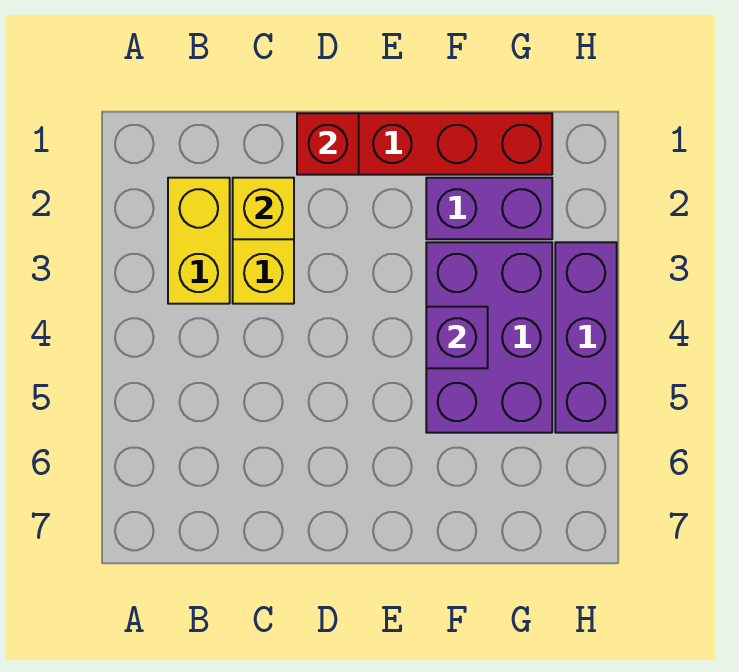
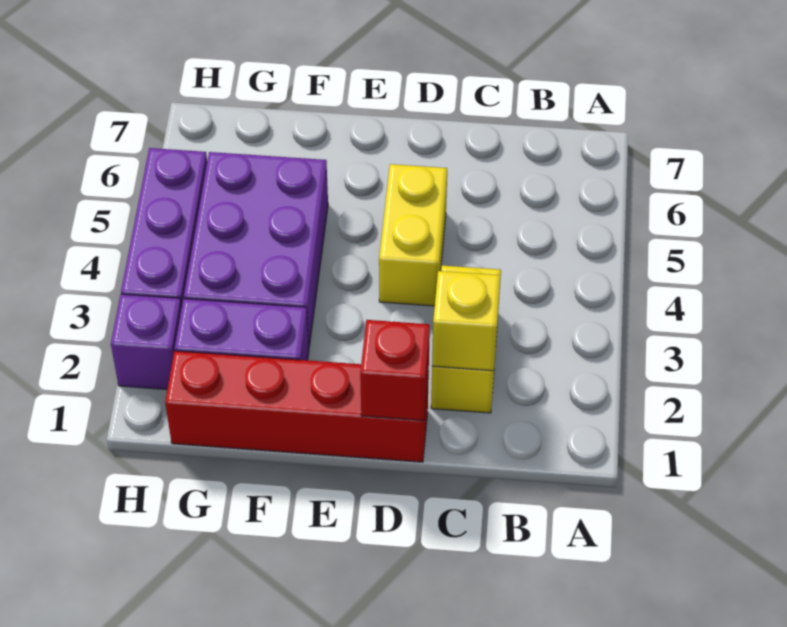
yellow 1x2 brick [168,178,230,304] -> yellow 1x2 brick moved to [379,164,447,306]
purple 1x1 brick [426,307,488,368] -> purple 1x1 brick moved to [111,294,182,389]

